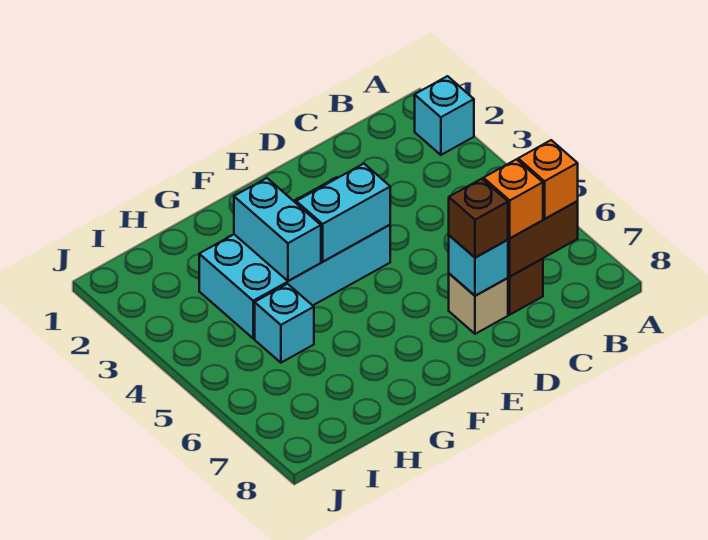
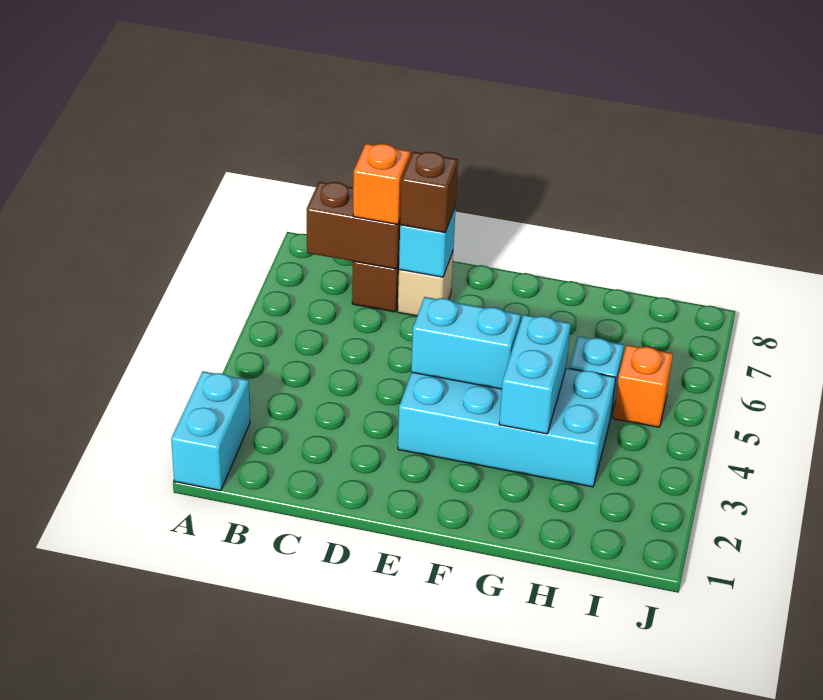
cyan 1x1 brick [415,76,474,155] -> cyan 1x2 brick [171,371,250,491]
orange 1x1 brick [518,140,578,219] -> orange 1x1 brick moved to [613,345,673,427]

